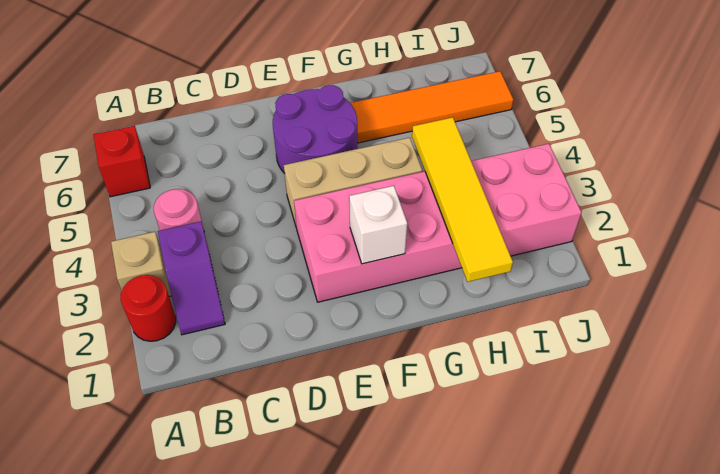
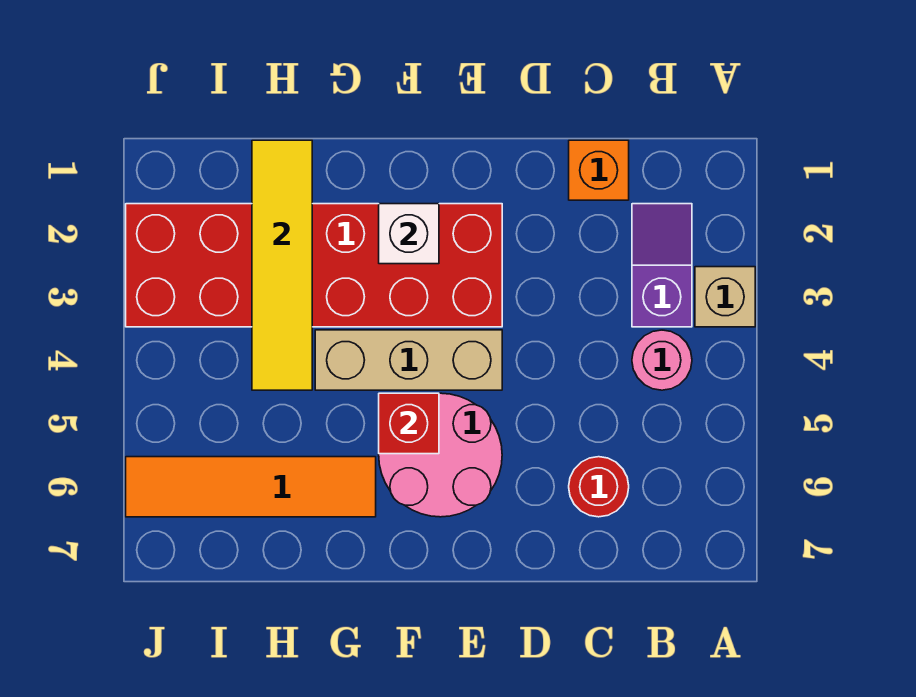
red 1x1 round brick [121,275,176,341] -> red 1x1 round brick moved to [569,457,629,517]
red 1x1 brick [93,126,150,197] -> red 1x1 brick moved to [379,393,439,454]
none -> orange 1x1 brick [569,140,629,200]
pink 2x6 brick [294,144,582,302] -> red 2x6 brick [126,204,502,327]
purple 2x2 round brick [273,85,357,172] -> pink 2x2 round brick [379,393,502,517]

